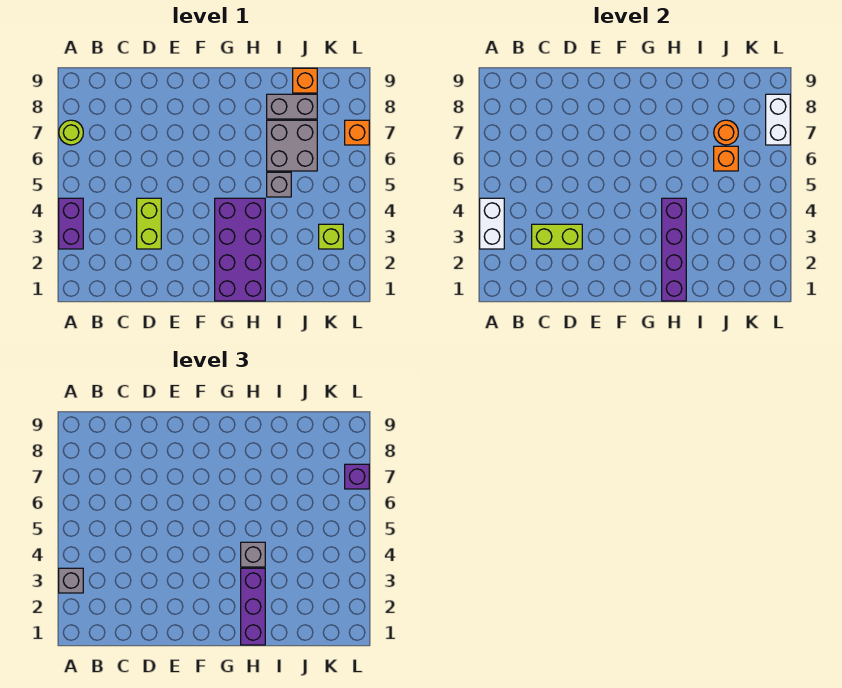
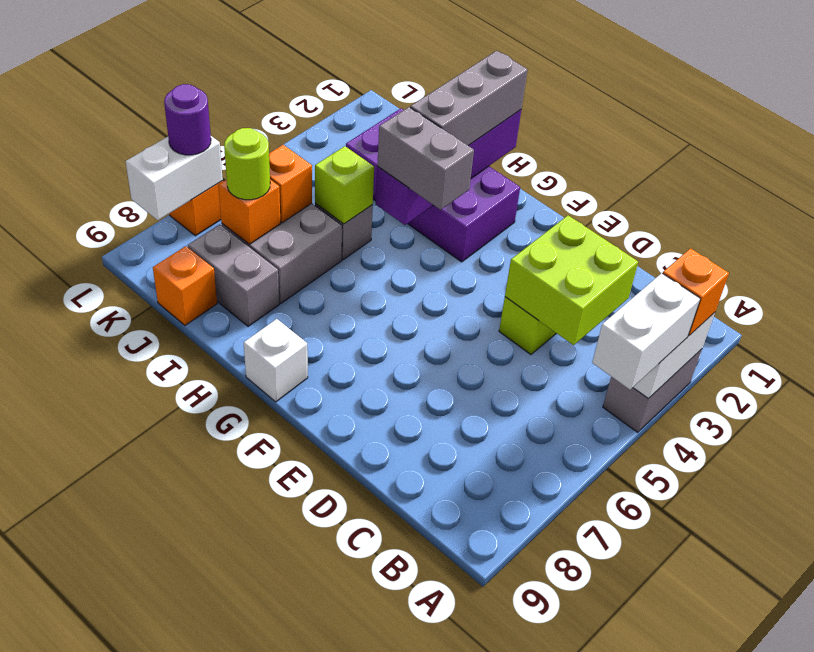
purple 1x2 brick [59,198,83,249] -> grey 1x2 brick [603,349,702,432]
grey 1x1 brick [59,568,83,593] -> orange 1x1 brick [663,248,729,336]
none -> white 1x2 brick [592,273,700,390]
lime 1x1 round brick [59,120,83,145] -> lime 1x1 round brick moved to [224,128,270,200]
lime 1x2 brick [532,224,582,249] -> lime 2x2 brick [505,215,638,345]
purple 2x4 brick [215,198,265,301] -> purple 2x4 brick turned to [346,108,520,262]
none -> white 1x1 brick [244,319,308,402]
purple 1x3 brick [241,568,265,645] -> grey 1x3 brick [410,51,528,146]
grey 1x1 brick [241,542,265,567] -> grey 1x2 brick [377,107,474,210]
orange 1x1 round brick [714,120,738,145] -> orange 1x1 brick [218,180,280,244]
lime 1x1 brick [319,224,343,249] -> lime 1x1 brick moved to [315,146,374,224]
purple 1x1 brick [345,464,369,489] -> purple 1x1 round brick [164,84,211,155]

